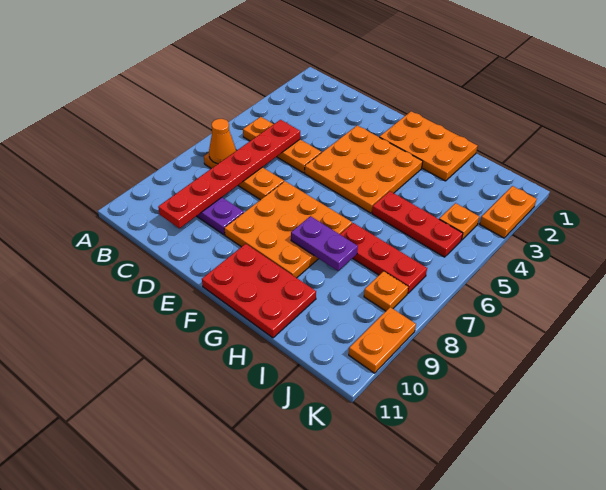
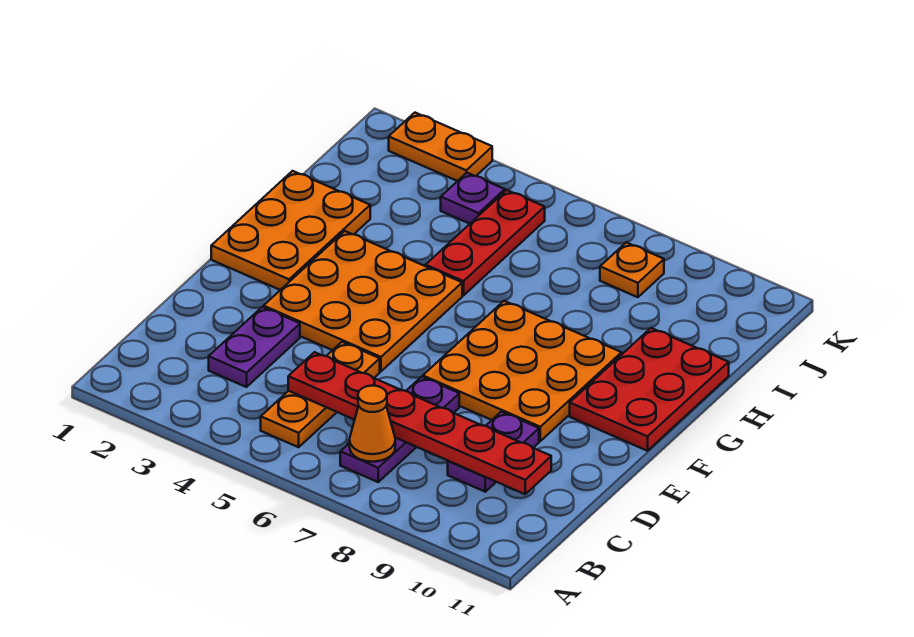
orange 1x3 plate [204,153,284,200] -> purple 1x3 plate [340,377,459,482]
purple 1x2 plate [291,216,358,271] -> purple 1x2 plate moved to [209,307,300,387]
red 1x3 plate [340,223,427,293] -> none
orange 1x1 plate [439,203,479,240] -> purple 1x1 plate [441,173,505,224]
orange 1x2 plate [349,307,416,373] -> none

